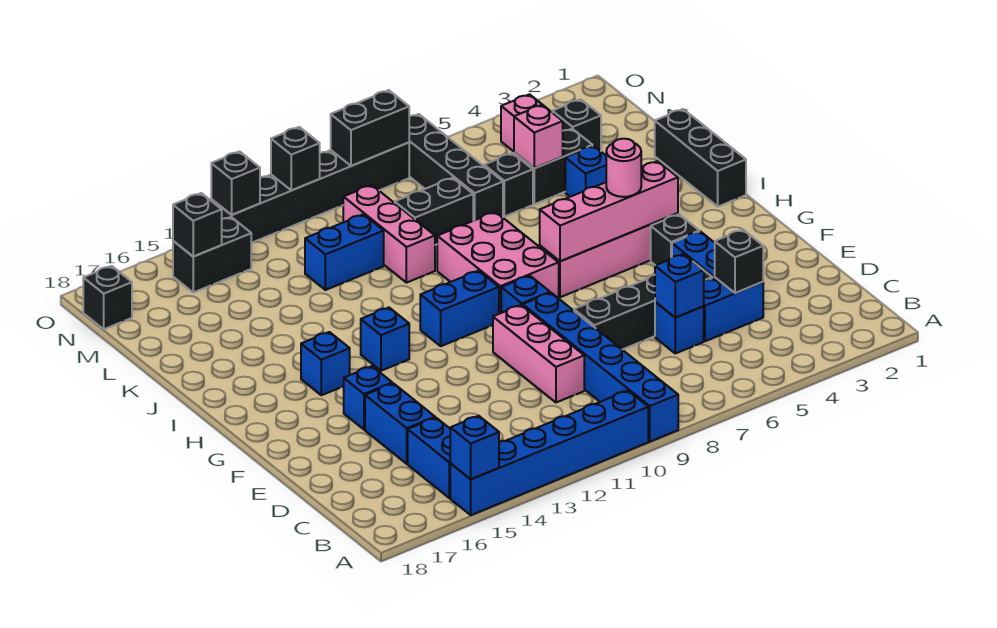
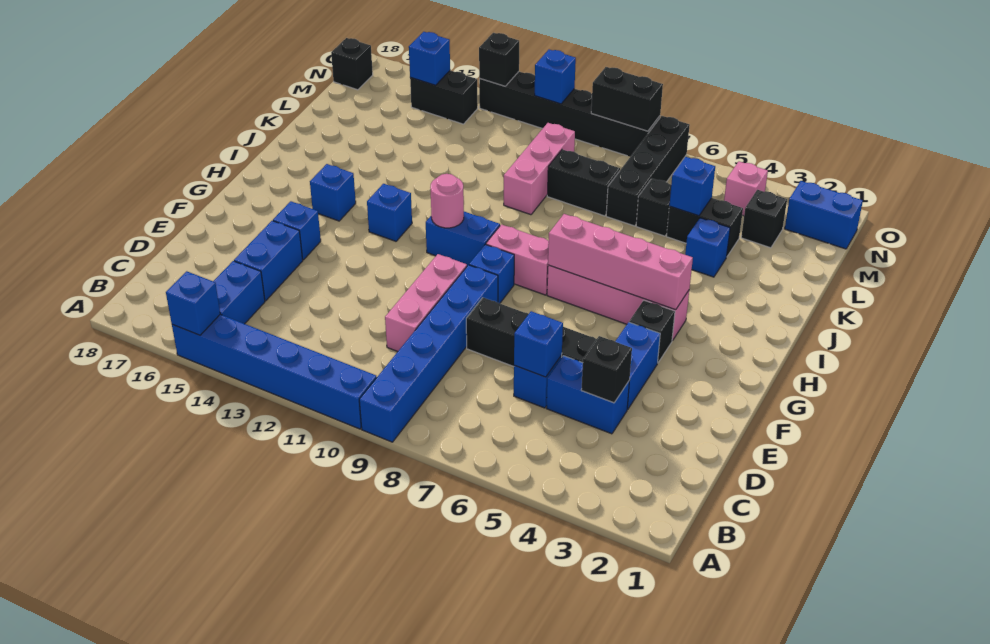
pink 1x1 round brick [606,139,641,197] -> pink 1x1 round brick moved to [430,174,464,228]
pink 2x3 brick [437,212,559,314] -> pink 1x2 brick [486,224,549,295]
black 1x3 brick [655,109,746,206] -> none
pink 1x1 brick [514,105,563,168] -> blue 1x1 brick [669,157,715,216]
blue 1x2 brick [305,214,384,290] -> blue 1x2 brick moved to [785,181,863,249]
black 1x1 brick [173,193,222,257] -> blue 1x1 brick [409,32,450,85]
black 1x1 brick [271,127,320,190] -> blue 1x1 brick [535,50,576,104]

